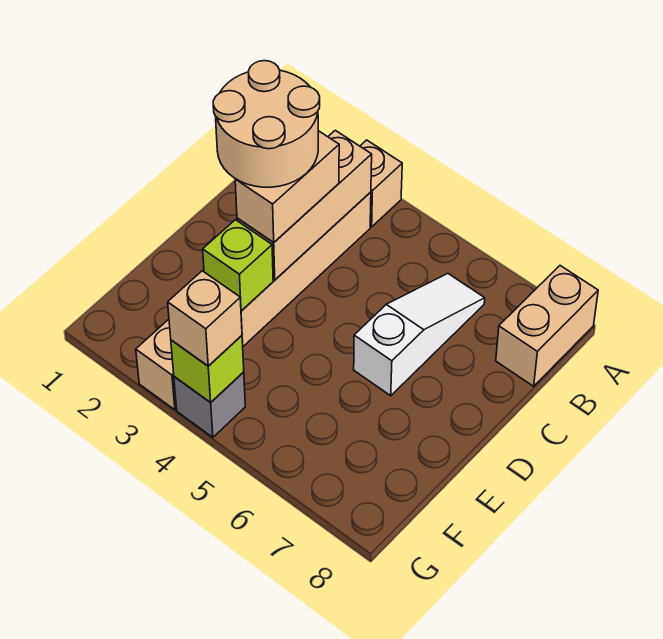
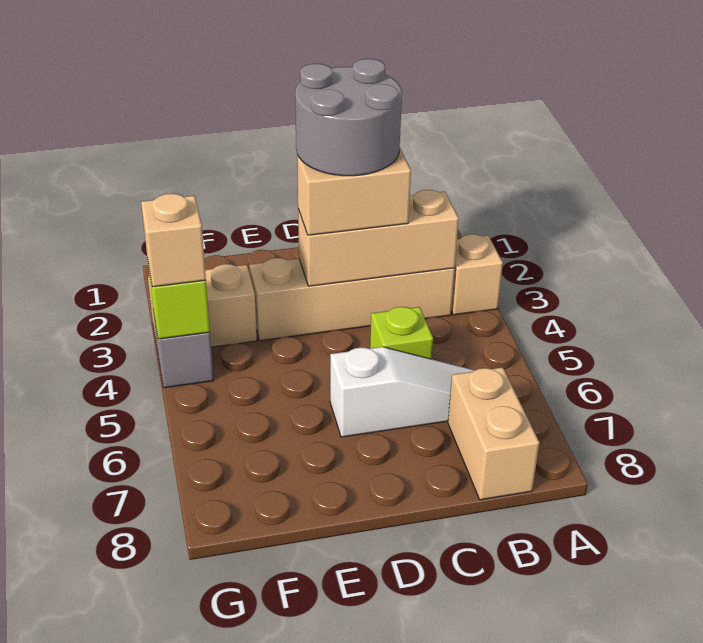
tan 1x2 brick [496,266,598,386] -> tan 1x2 brick turned to [448,367,539,500]
tan 2x2 round brick [213,61,320,187] -> grey 2x2 round brick [295,59,402,176]
lime 1x1 brick [203,220,273,311] -> lime 1x1 brick moved to [370,307,433,359]

